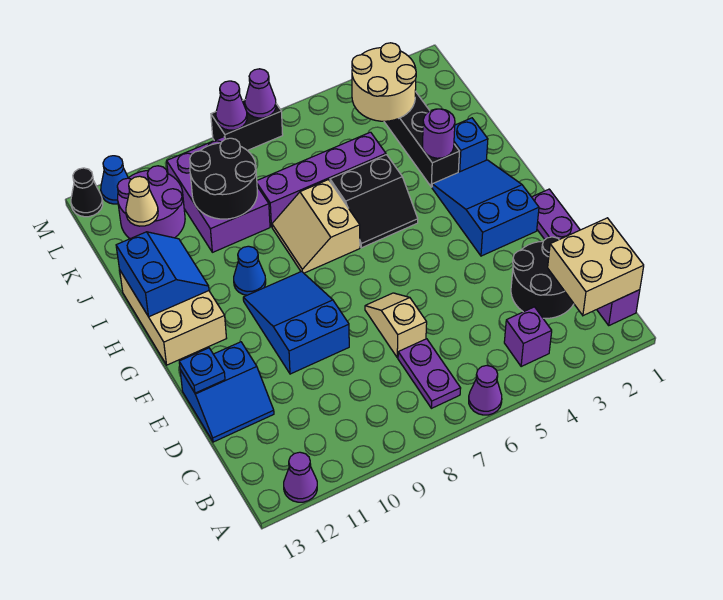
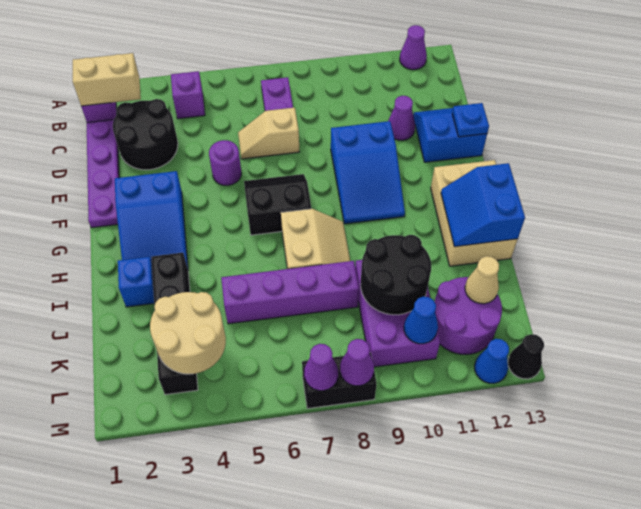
purple 1x1 cone [469,366,502,415] -> purple 1x1 cone moved to [388,96,415,140]
tan 2x2 brick [548,218,644,316] -> tan 1x2 brick [73,53,141,106]
tan 1x2 slope [365,293,427,358] -> tan 1x2 slope turned to [238,108,299,159]
black 2x2 slope [330,155,418,248] -> black 2x2 slope moved to [244,174,311,235]
blue 1x1 cone [234,246,266,295] -> blue 1x1 cone moved to [404,297,438,344]
purple 1x1 round brick [423,109,455,158] -> purple 1x1 round brick moved to [209,140,241,186]

